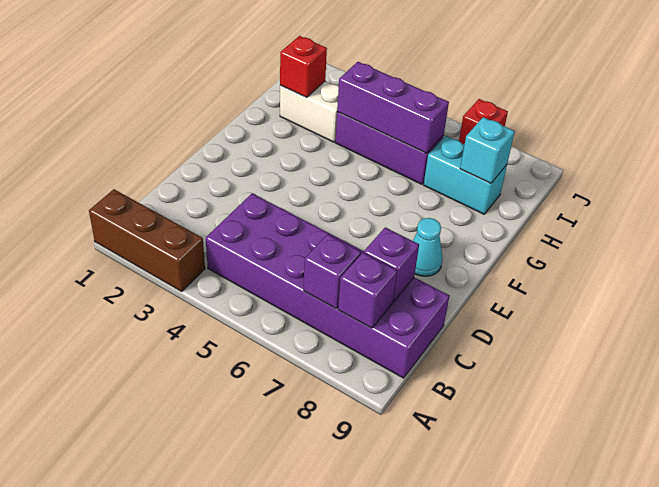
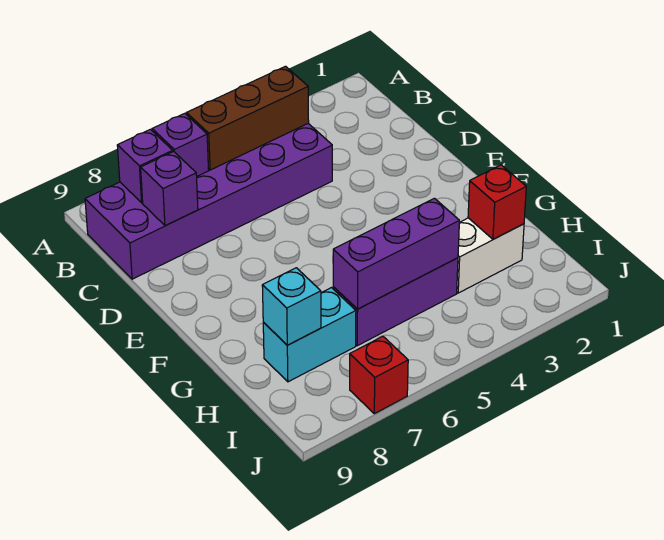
brown 1x3 brick [89,189,205,291] -> brown 1x3 brick moved to [187,66,309,170]
cyan 1x1 cone [413,218,442,276] -> none

